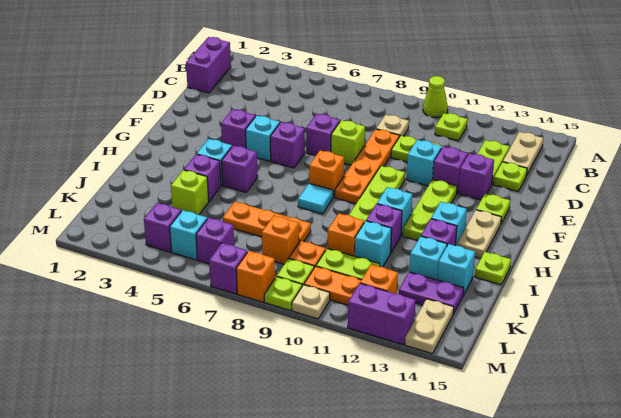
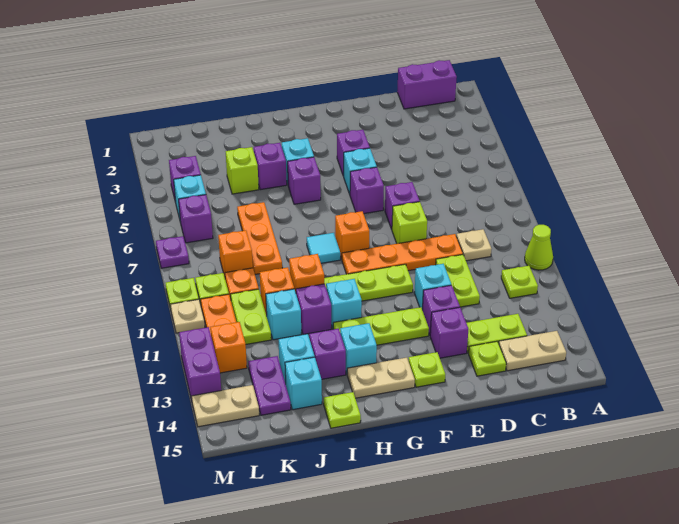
purple 1x1 brick [209,243,247,294] -> purple 1x1 plate [156,236,189,268]
orange 1x1 brick [236,251,275,302] -> orange 1x1 brick moved to [289,254,324,292]

